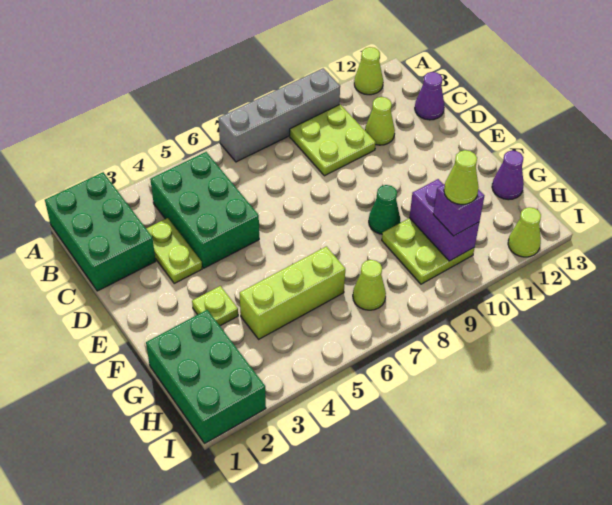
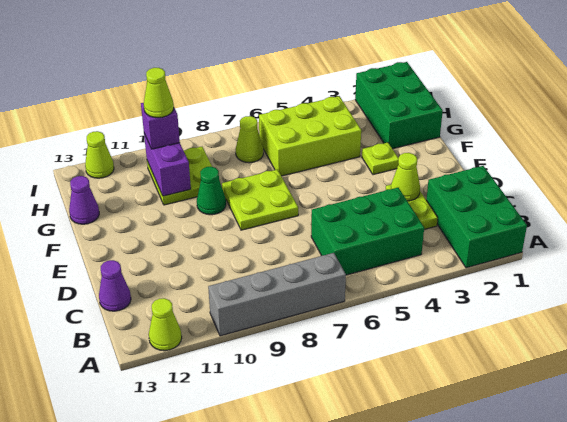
green 2x3 brick [150,152,259,268] -> green 2x3 brick turned to [311,188,424,275]
lime 2x2 plate [290,104,376,176] -> lime 2x2 plate moved to [222,169,298,230]
lime 1x1 cone [365,97,395,145] -> lime 1x1 cone moved to [391,153,420,201]
lime 1x3 brick [240,246,345,339] -> lime 2x3 brick [259,96,361,176]

